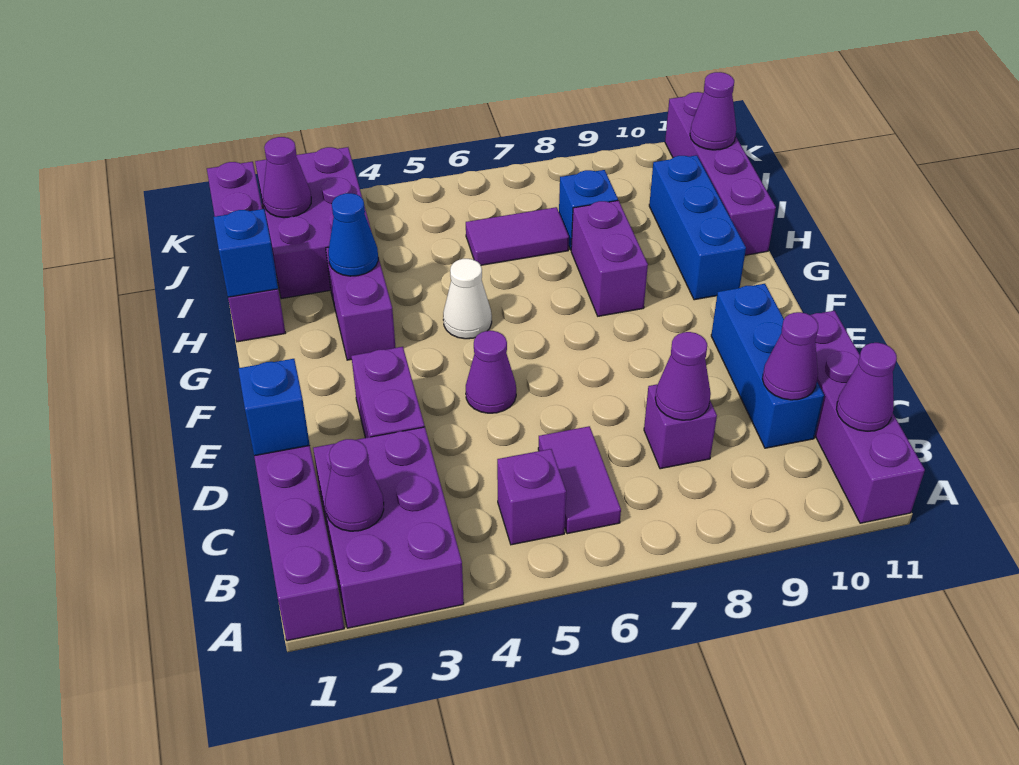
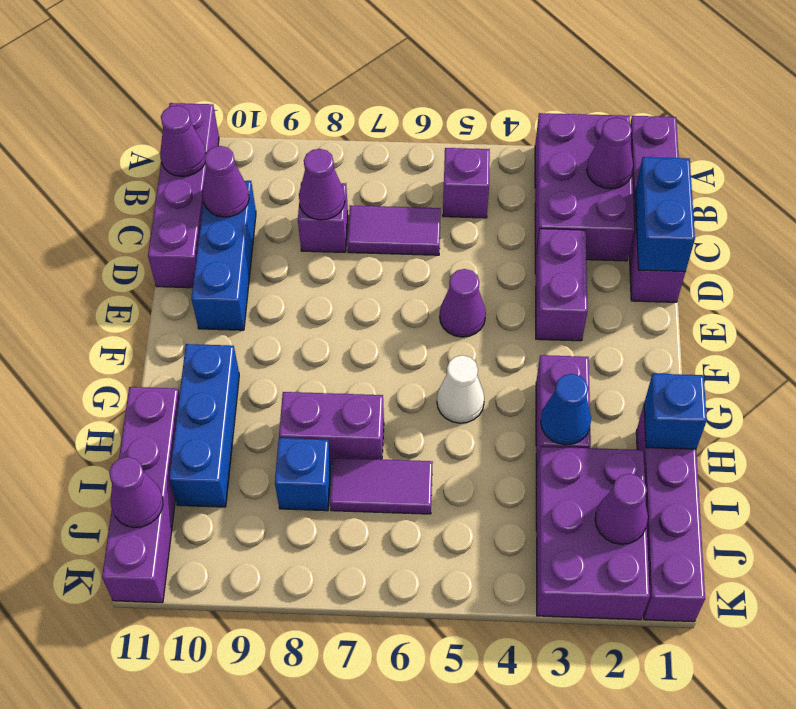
purple 1x2 tile [538,426,621,534] -> purple 1x2 tile turned to [347,205,441,255]
blue 1x1 brick [238,359,310,456] -> blue 1x2 brick [635,157,695,272]
purple 1x2 brick [571,200,648,316] -> purple 1x2 brick turned to [279,392,384,464]

